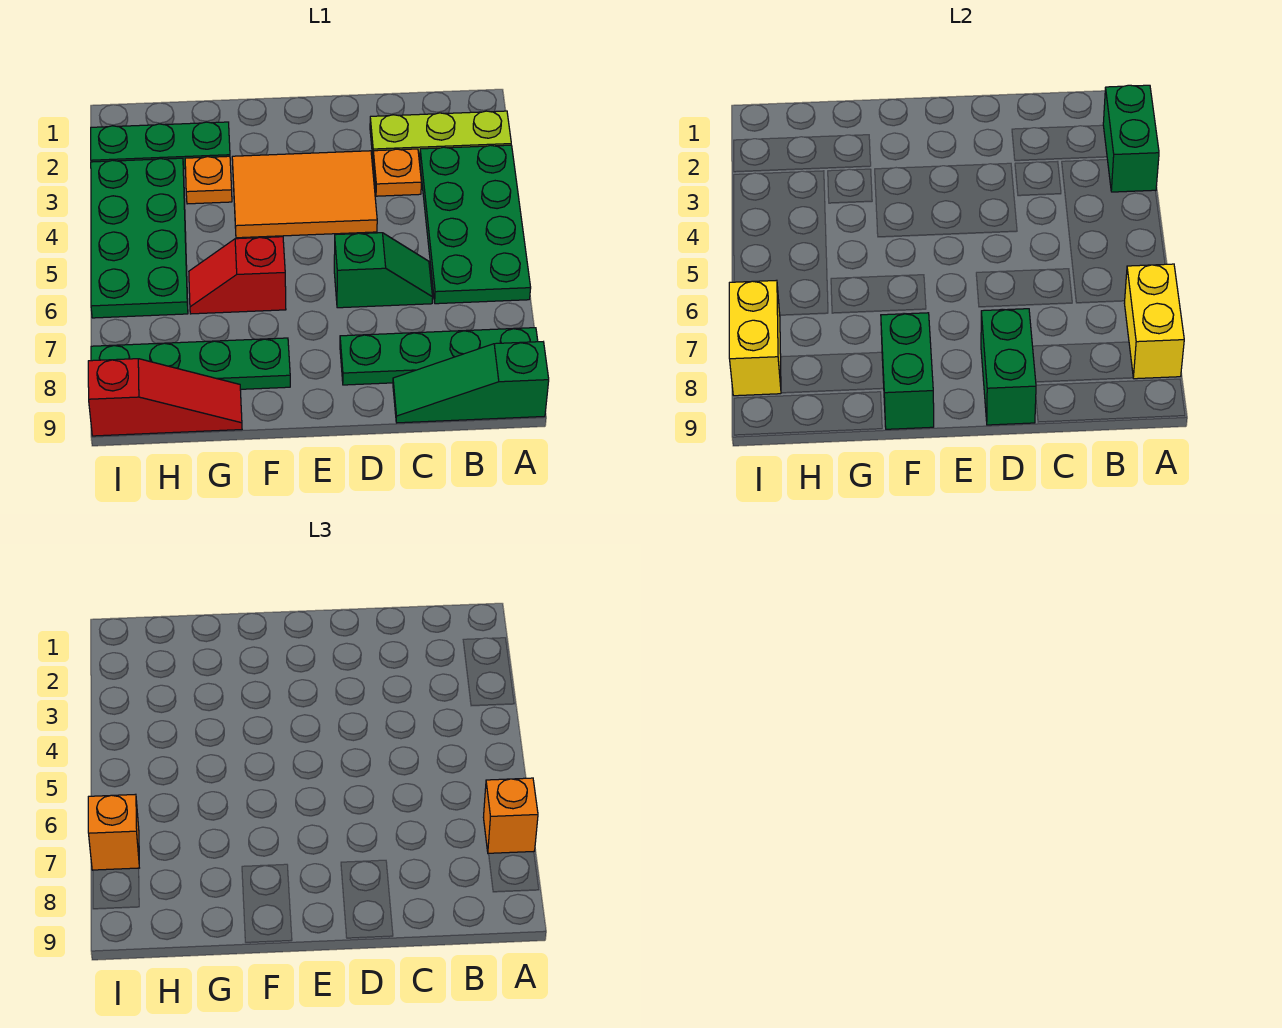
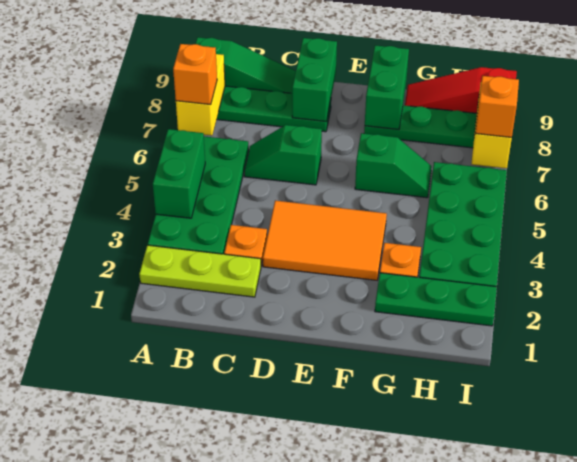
green 1x2 brick [1103,85,1159,192] -> green 1x2 brick moved to [153,129,205,218]
red 1x2 slope [189,237,286,314] -> green 1x2 slope [355,133,432,198]

